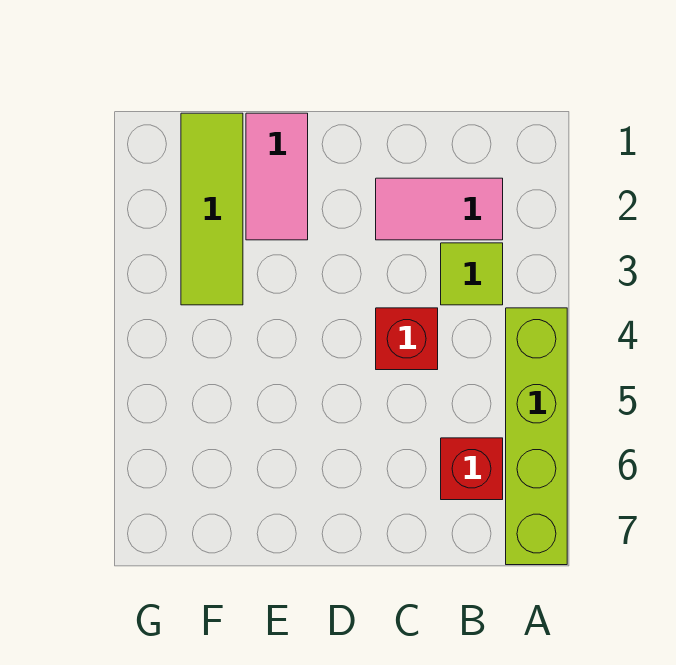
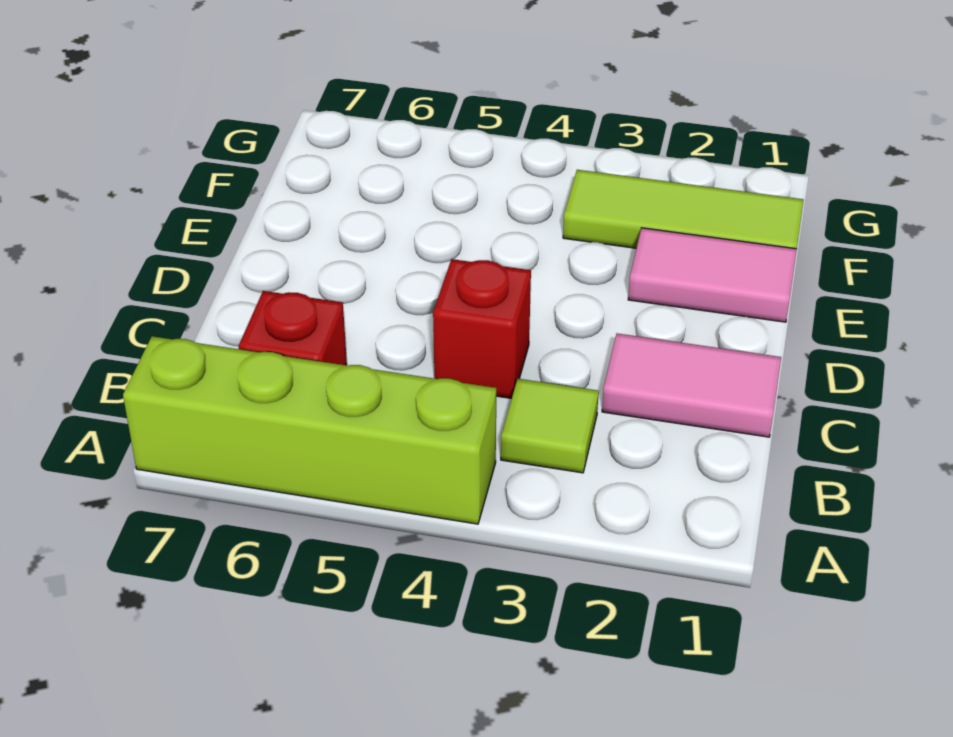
pink 1x2 tile [376,178,503,240] -> pink 1x2 tile turned to [602,333,781,437]

